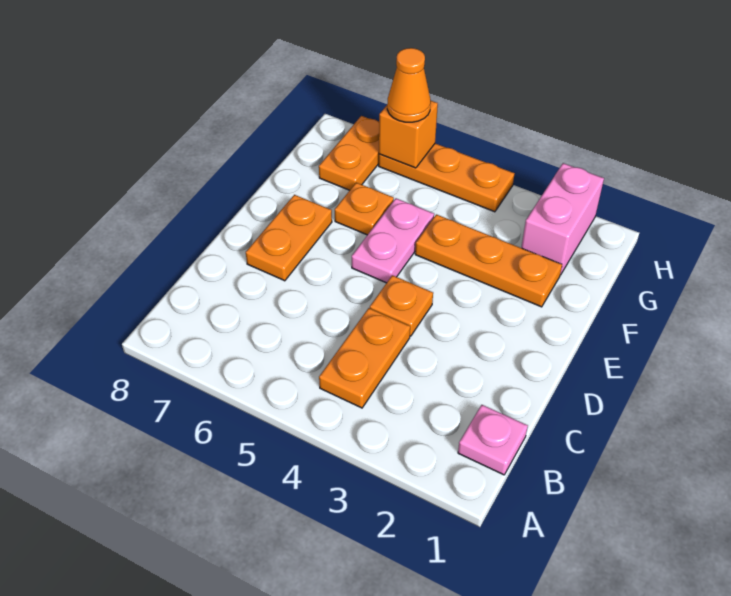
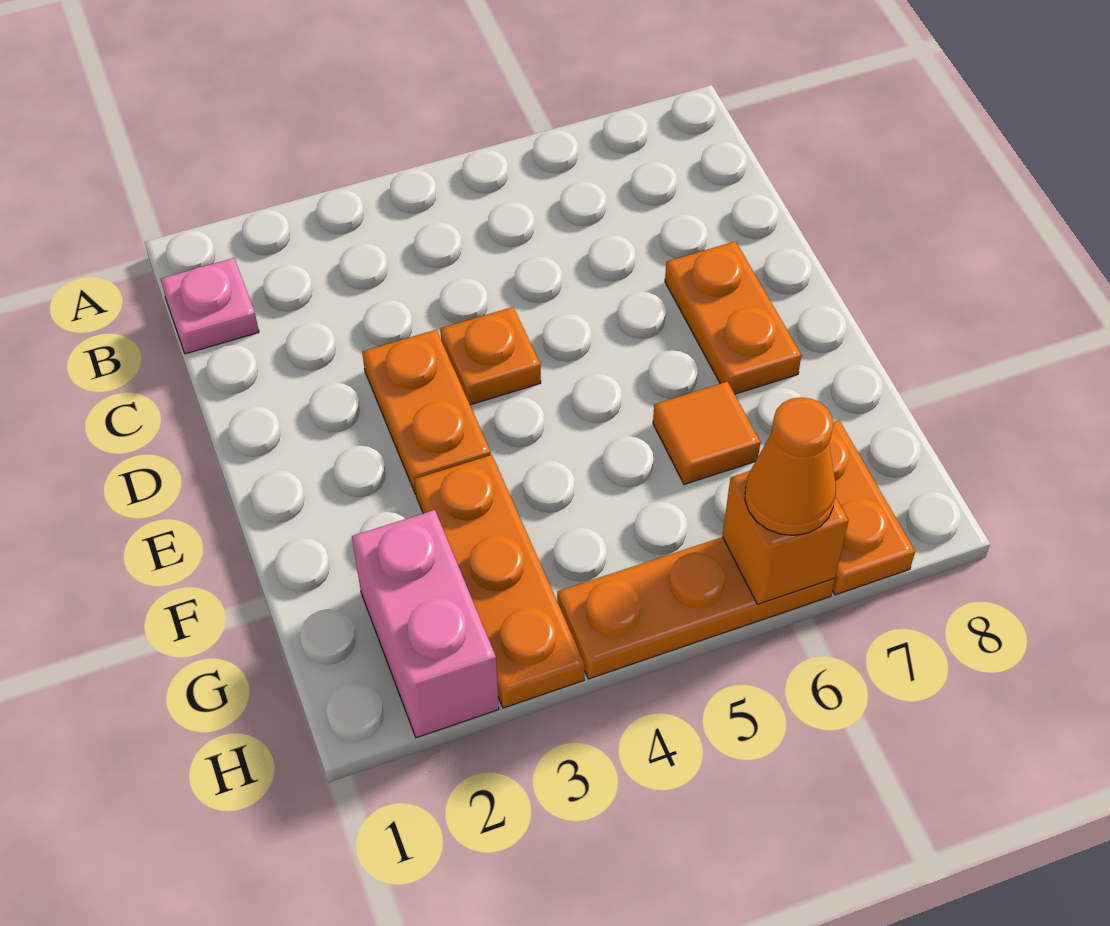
orange 1x2 plate [319,308,410,408] -> orange 1x2 plate moved to [362,330,491,494]
pink 1x2 plate [352,198,434,283] -> none
orange 1x3 plate [415,214,562,307] -> orange 1x3 plate turned to [415,455,585,708]
orange 1x1 plate [335,183,394,235] -> orange 1x1 tile [653,382,760,484]

